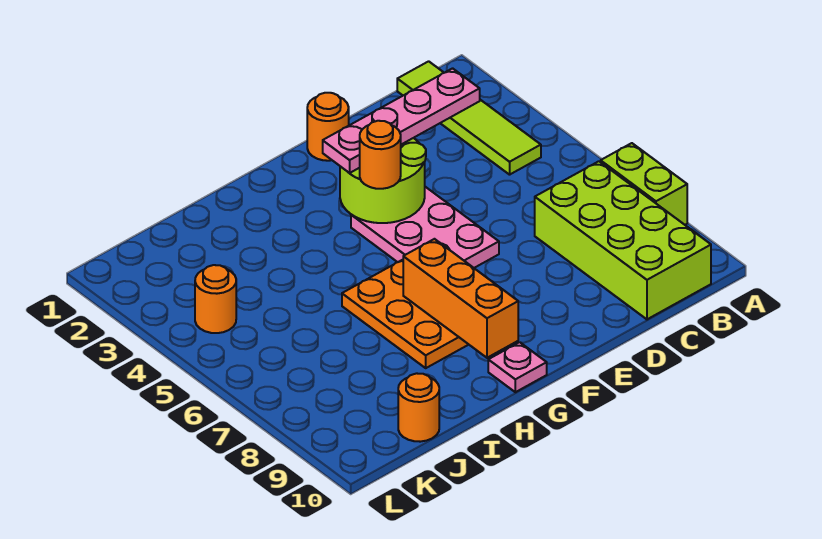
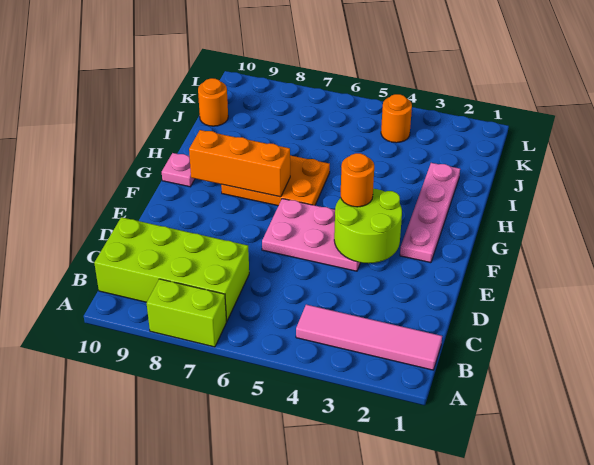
lime 1x4 tile [397,61,541,175] -> pink 1x4 tile [296,305,442,370]
pink 1x4 plate [323,68,480,173] -> pink 1x4 plate moved to [400,163,460,263]
orange 1x1 round brick [307,93,349,161] -> none

